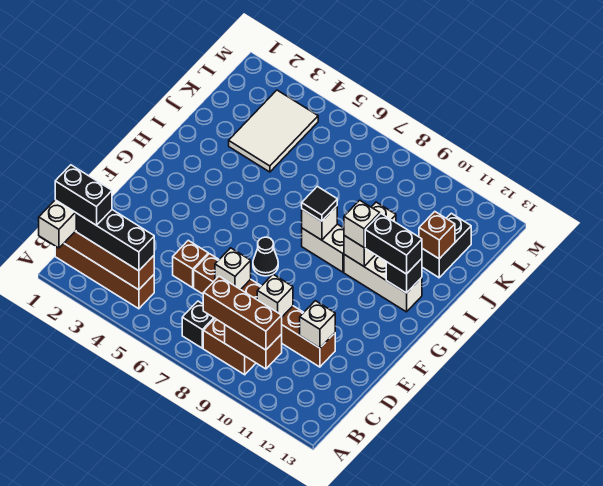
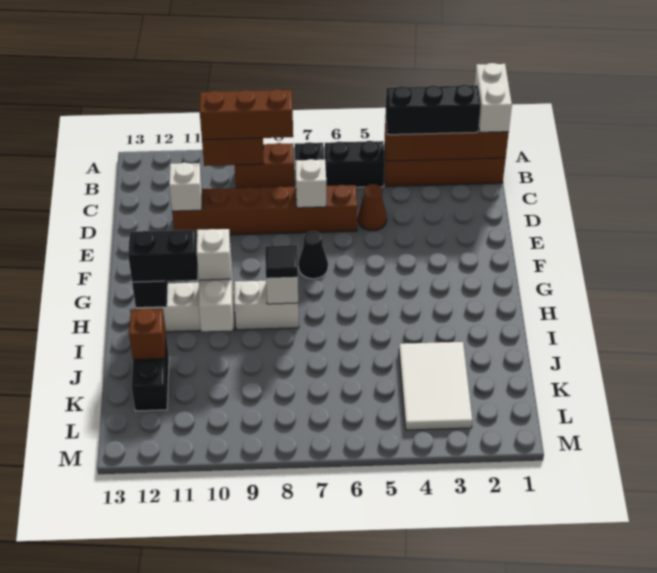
black 1x2 brick [55,165,112,225] -> black 1x2 brick moved to [325,141,385,187]
brown 1x1 brick [173,240,208,288] -> brown 1x1 cone [358,184,387,231]
white 1x1 brick [257,274,293,317] -> none

